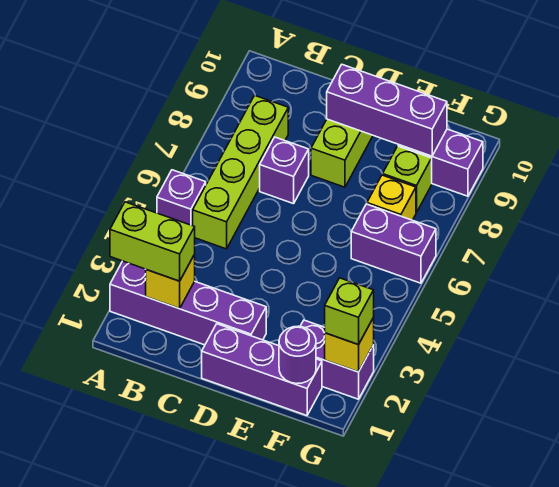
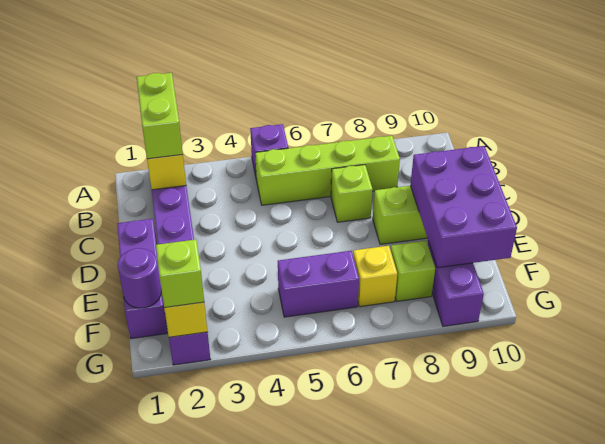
purple 1x1 brick [260,137,309,204] -> lime 1x1 brick [331,165,373,222]
purple 1x3 brick [327,65,447,156] -> purple 2x3 brick [410,146,517,268]
purple 1x2 brick [351,204,436,283] -> purple 1x2 brick turned to [278,251,359,317]

